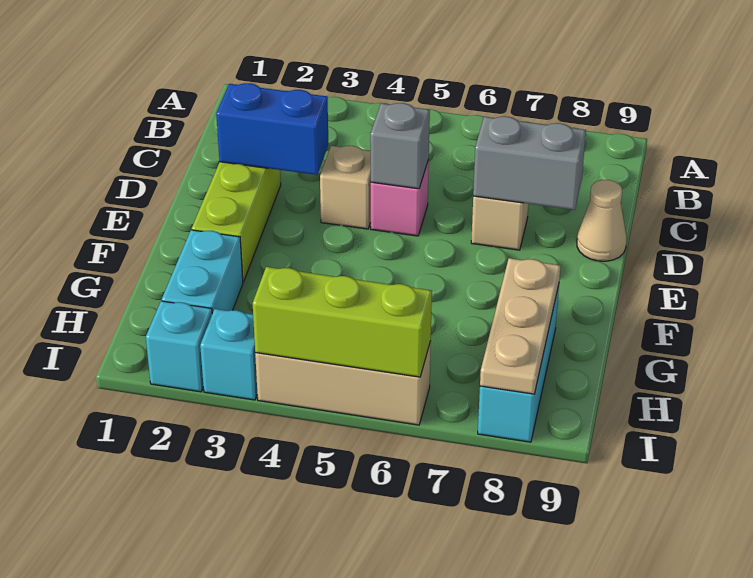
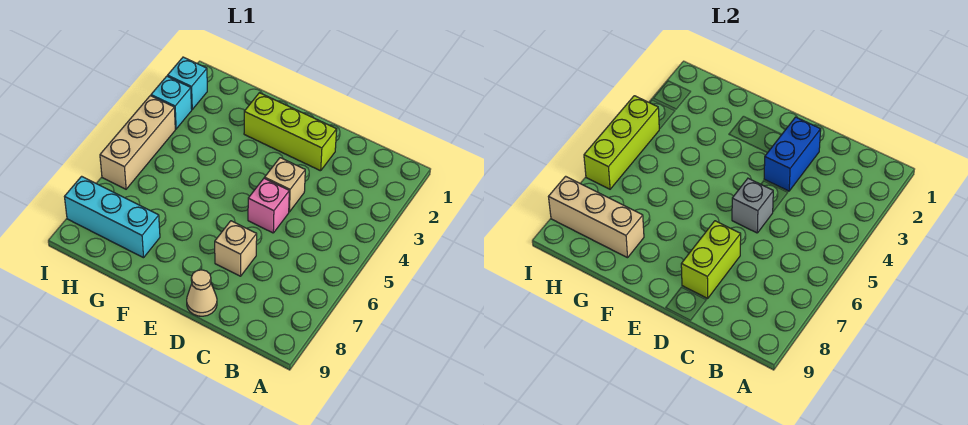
grey 1x2 brick [473,116,586,210] -> lime 1x2 brick [681,221,741,298]
cyan 1x2 brick [162,230,243,313] -> none
tan 1x3 plate [480,258,560,394] -> tan 1x3 brick [548,176,644,258]

